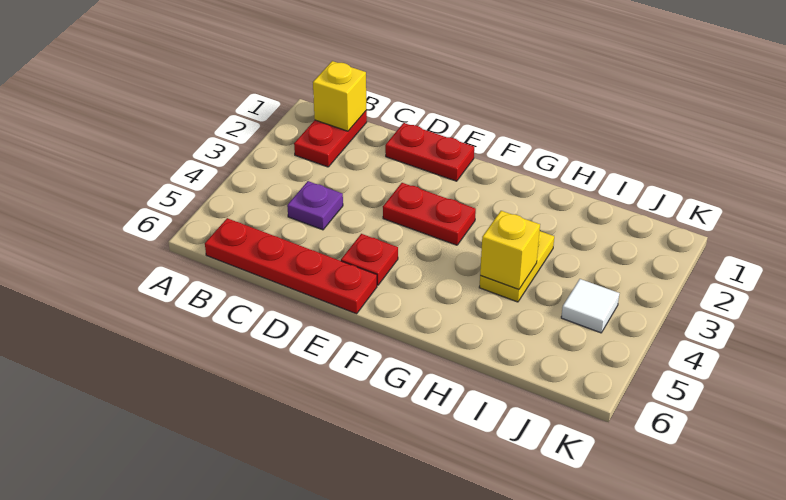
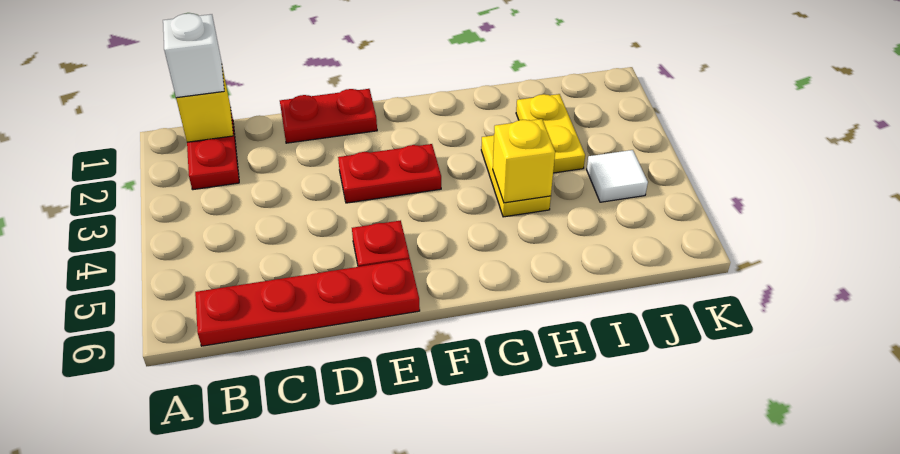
none -> white 1x1 brick [163,13,224,98]
purple 1x1 plate [287,181,343,230] -> none
none -> yellow 1x2 plate [516,94,585,173]

